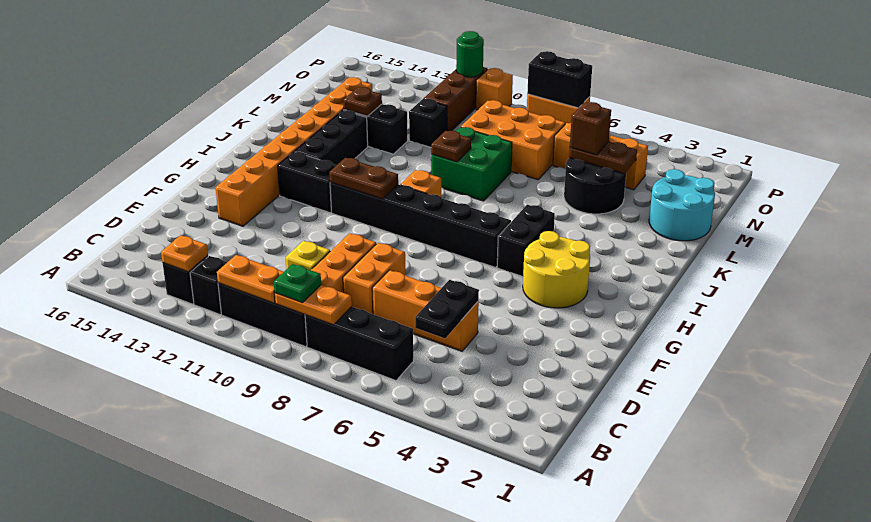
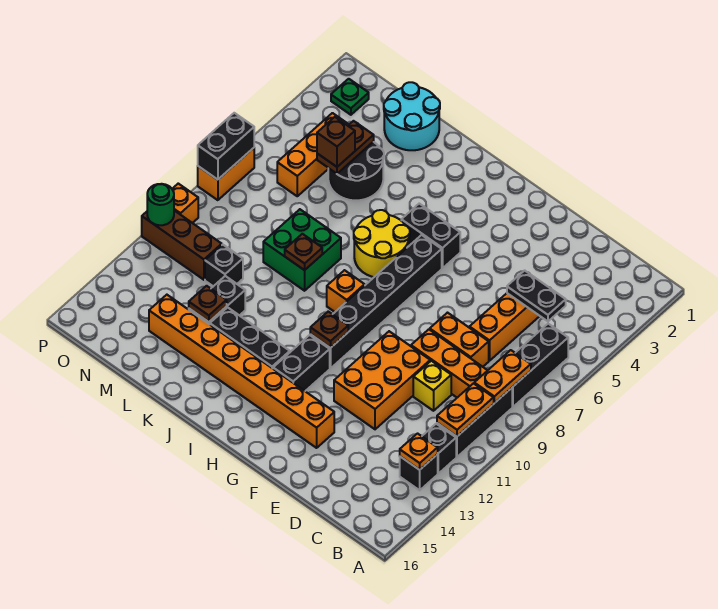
green 1x1 plate [274,264,321,303] -> green 1x1 plate moved to [331,79,369,115]
yellow 2x2 round brick [523,231,590,308] -> yellow 2x2 round brick moved to [354,210,410,277]
brown 1x2 plate [329,158,398,199] -> brown 1x1 plate [310,312,348,348]
orange 2x3 brick [461,100,565,180] -> orange 2x3 brick moved to [334,331,430,429]

